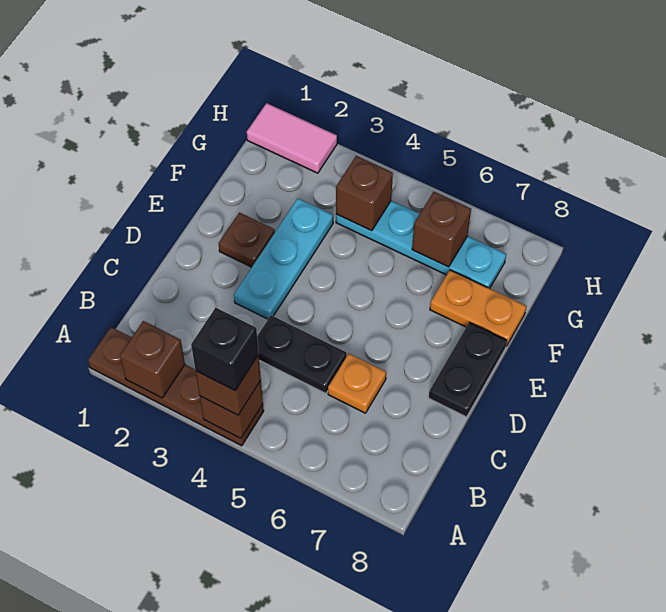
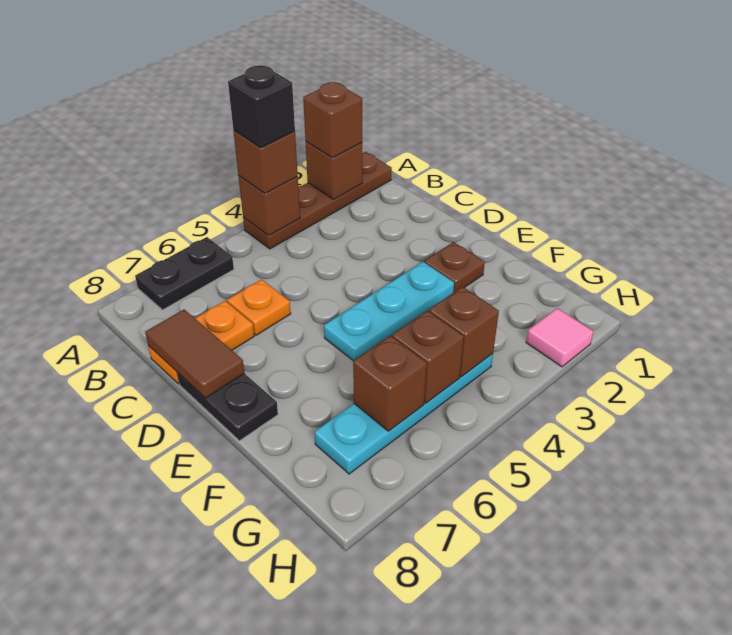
none -> brown 1x1 brick [303,82,362,158]
black 1x2 plate [257,315,347,393] -> black 1x2 plate moved to [135,237,234,310]
none -> brown 1x2 tile [145,310,244,398]
cyan 1x3 plate [234,198,333,319] -> cyan 1x3 plate turned to [324,262,454,361]
orange 1x2 plate [430,270,526,346] -> orange 1x2 plate moved to [148,301,254,384]
none -> brown 1x1 brick [392,311,464,403]
pink 1x2 tile [247,103,337,173] -> pink 1x1 tile [526,308,593,367]

